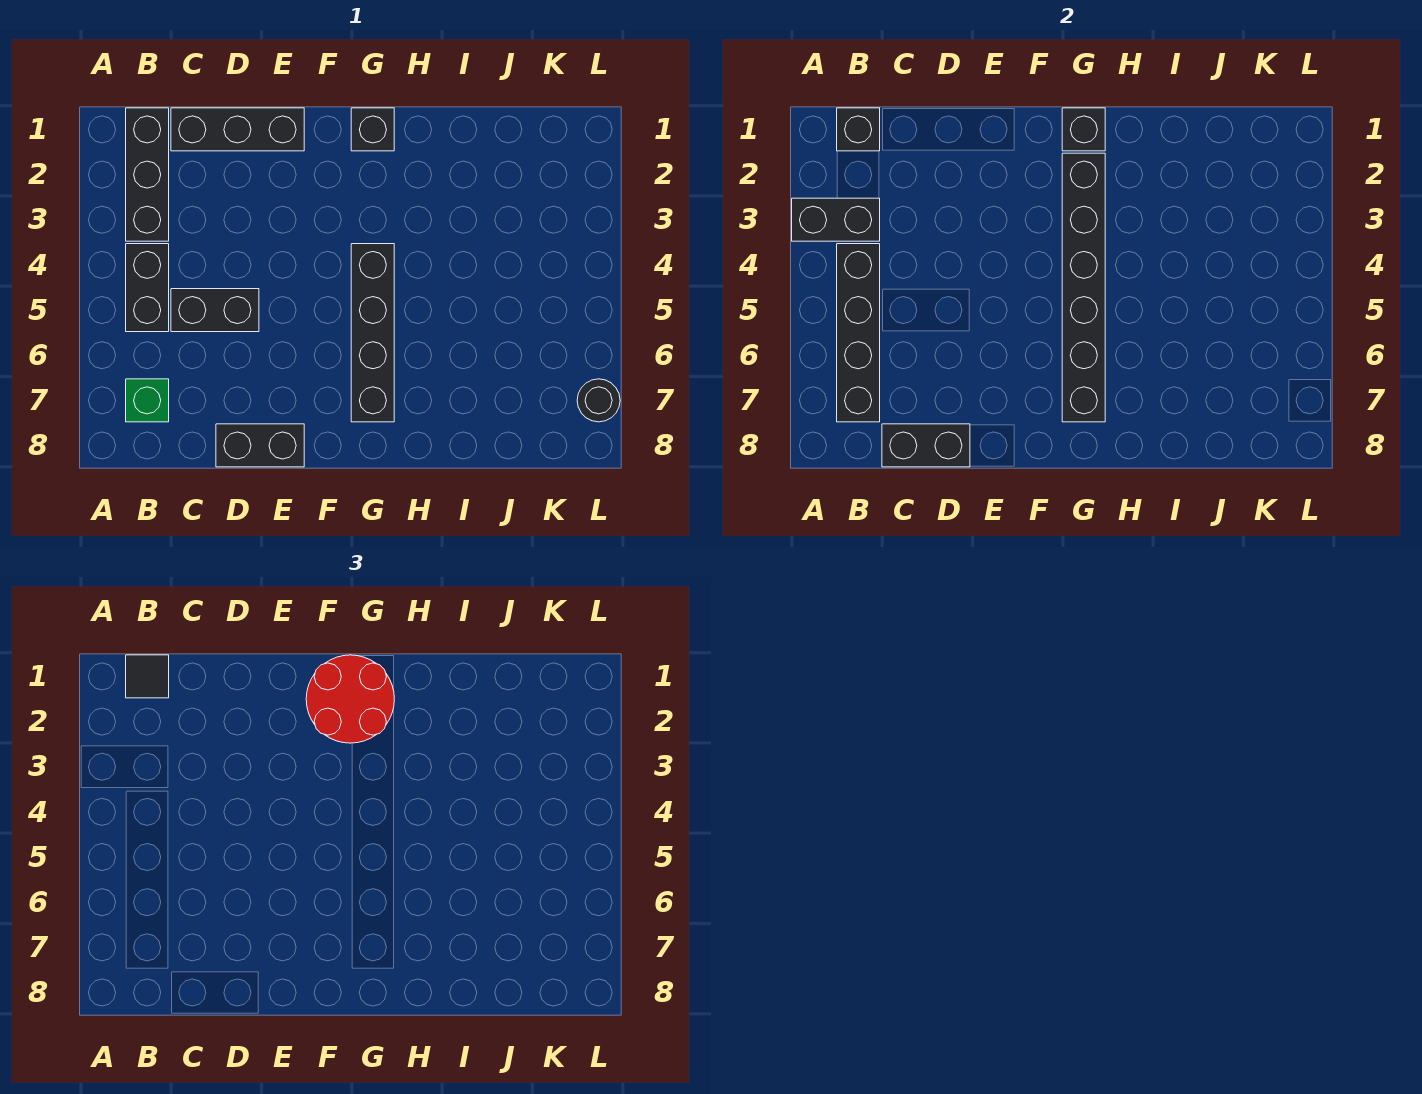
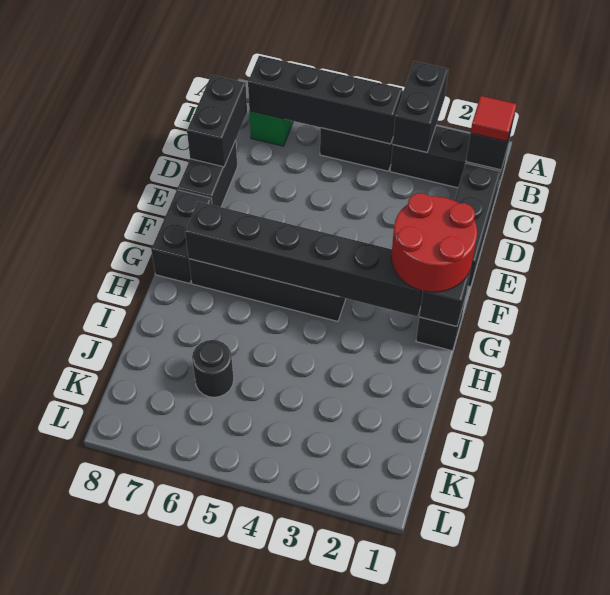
black 1x1 tile [126,655,169,698] -> red 1x1 tile [471,96,517,141]
black 1x2 brick [171,289,259,332] -> black 1x2 brick moved to [151,190,212,284]
black 1x1 round brick [577,379,620,422] -> black 1x1 round brick moved to [192,340,234,397]

